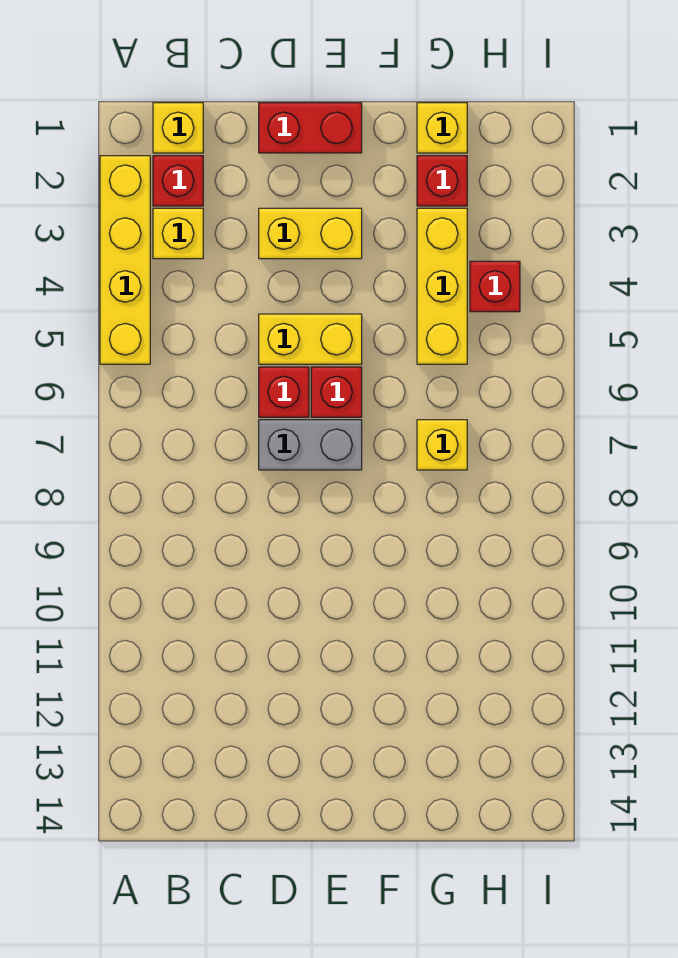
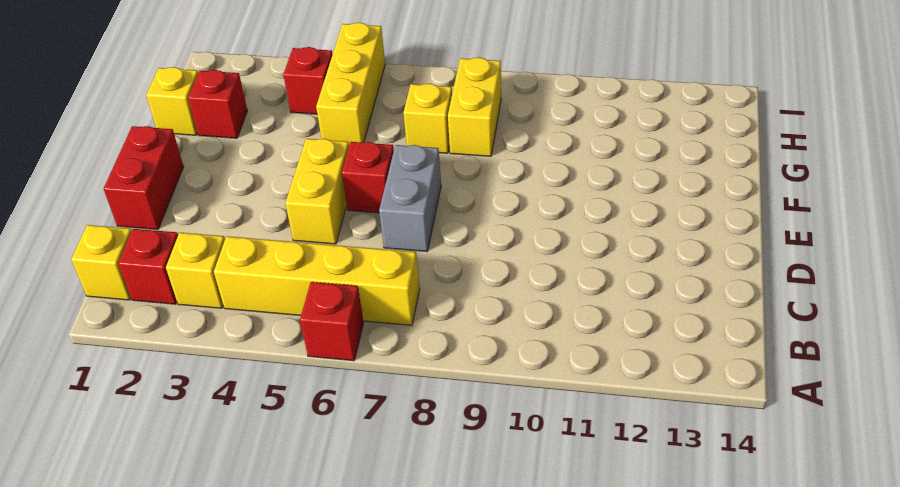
yellow 1x4 brick [100,156,150,364] -> yellow 1x4 brick moved to [214,236,420,325]
yellow 1x2 brick [259,208,362,259] -> yellow 1x2 brick moved to [448,57,501,156]
red 1x1 brick [259,367,309,417] -> red 1x1 brick moved to [300,282,363,361]
yellow 1x3 brick [417,208,467,364] -> yellow 1x3 brick turned to [316,23,385,145]

